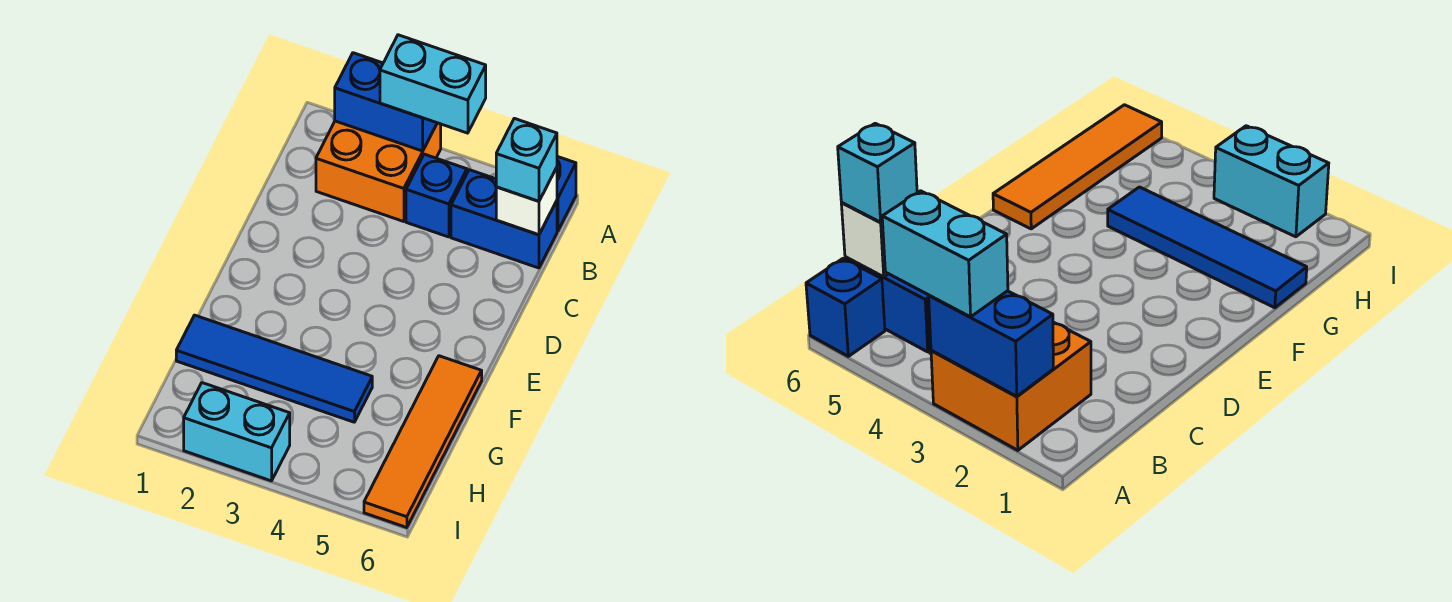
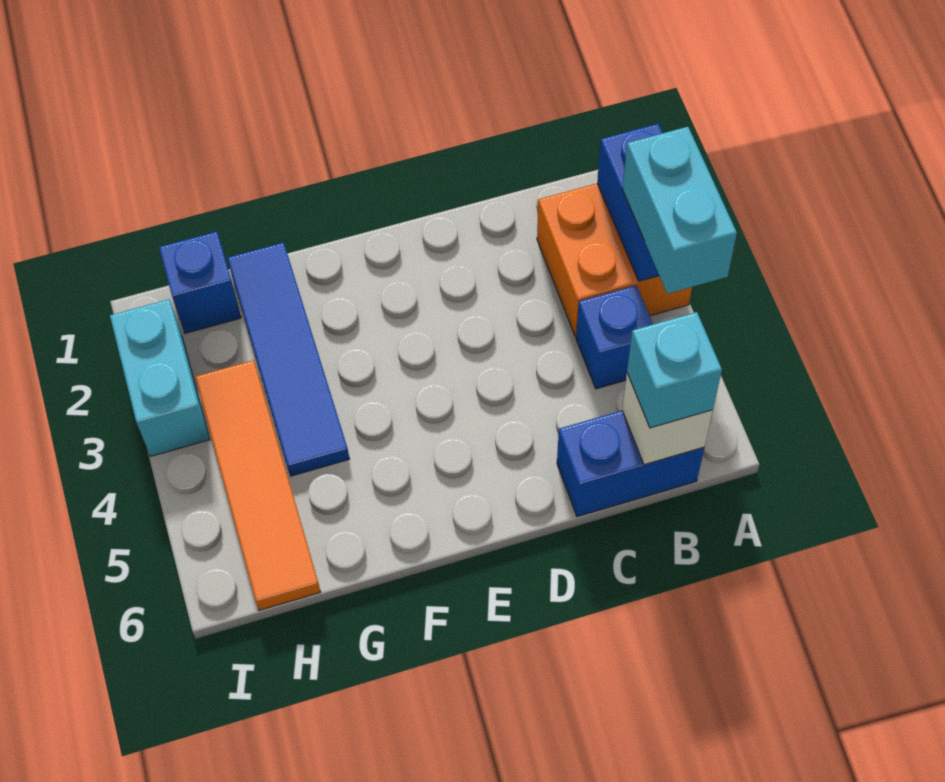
blue 1x1 brick [557,156,576,231] -> blue 1x1 brick moved to [159,231,241,333]
blue 1x2 brick [451,170,557,268] -> blue 1x2 brick turned to [557,411,704,517]
orange 1x4 tile [364,356,482,528] -> orange 1x4 tile turned to [196,360,321,611]

